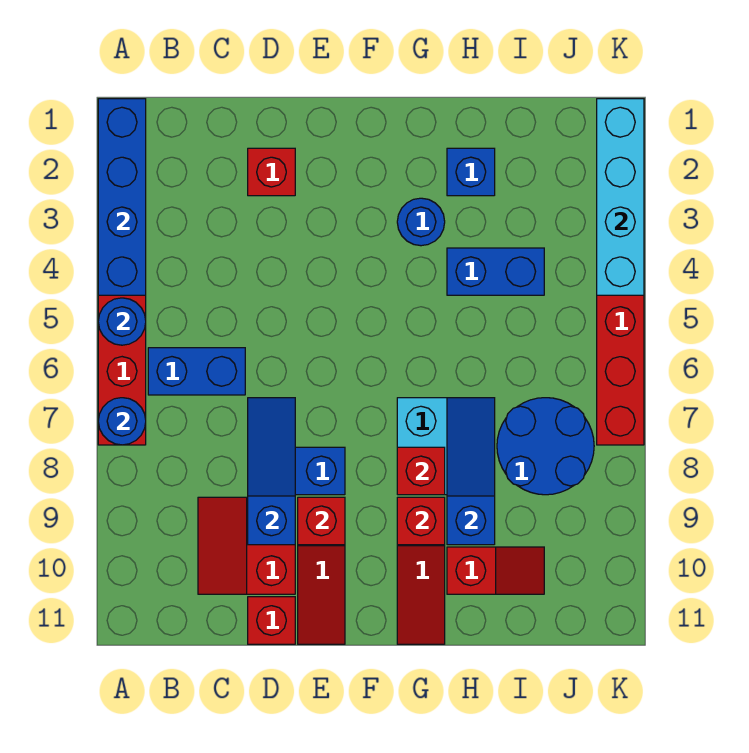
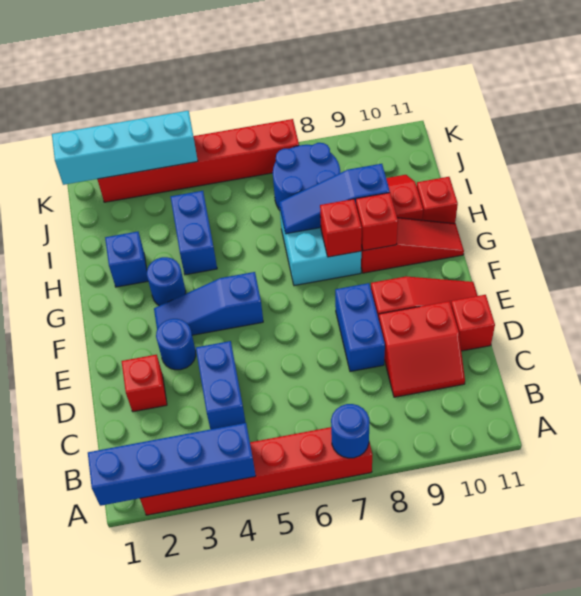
blue 1x1 round brick [98,298,146,345] -> blue 1x1 round brick moved to [156,319,196,370]
blue 1x2 brick [148,348,245,395] -> blue 1x2 brick moved to [196,341,246,429]
blue 1x3 slope [248,398,295,545] -> blue 1x3 slope moved to [154,272,263,335]
red 1x1 brick [298,497,345,545] -> red 1x1 brick moved to [417,177,458,224]

